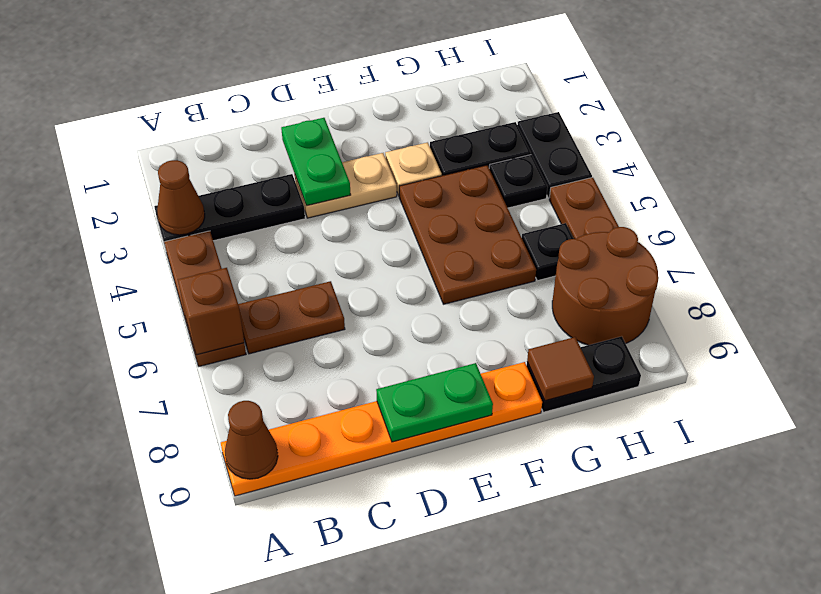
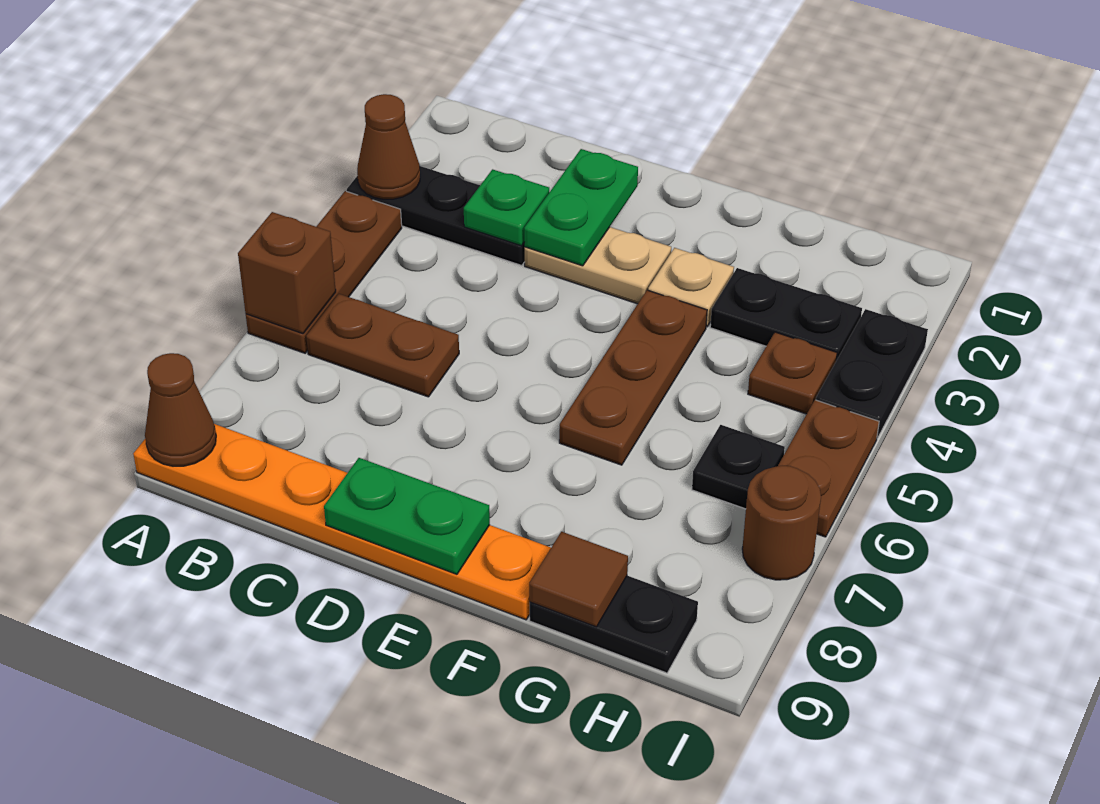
none -> green 1x1 plate [464,169,549,246]
brown 2x3 plate [399,165,536,304] -> brown 1x3 plate [559,290,707,465]
black 1x1 plate [489,154,548,208] -> brown 1x1 plate [748,332,837,414]
brown 2x2 round brick [552,227,659,345] -> brown 1x1 round brick [742,466,821,580]

